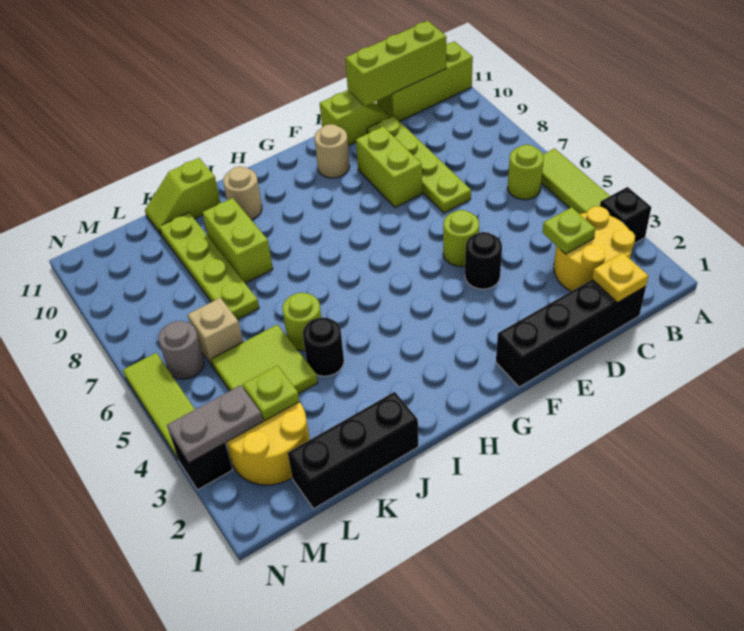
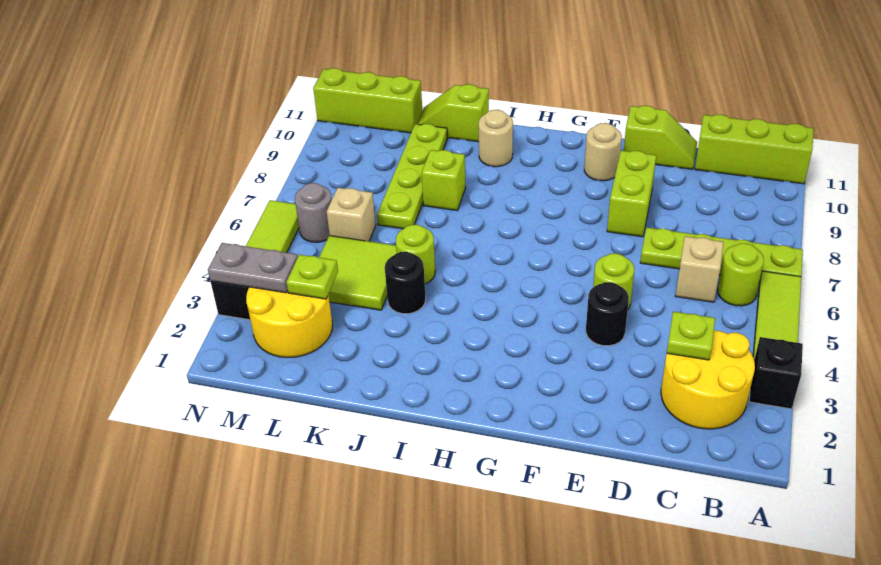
lime 1x3 brick [345,21,446,106] -> lime 1x3 brick moved to [313,68,422,133]
black 1x4 brick [496,279,646,387] -> none
yellow 1x1 plate [592,253,648,303] -> none
none -> tan 1x1 brick [675,236,724,302]
lime 1x4 plate [367,116,471,213] -> lime 1x4 plate turned to [640,228,803,278]
black 1x3 brick [288,392,418,509] -> none
lime 1x2 brick [202,198,273,283] -> lime 1x1 brick [422,150,466,210]

